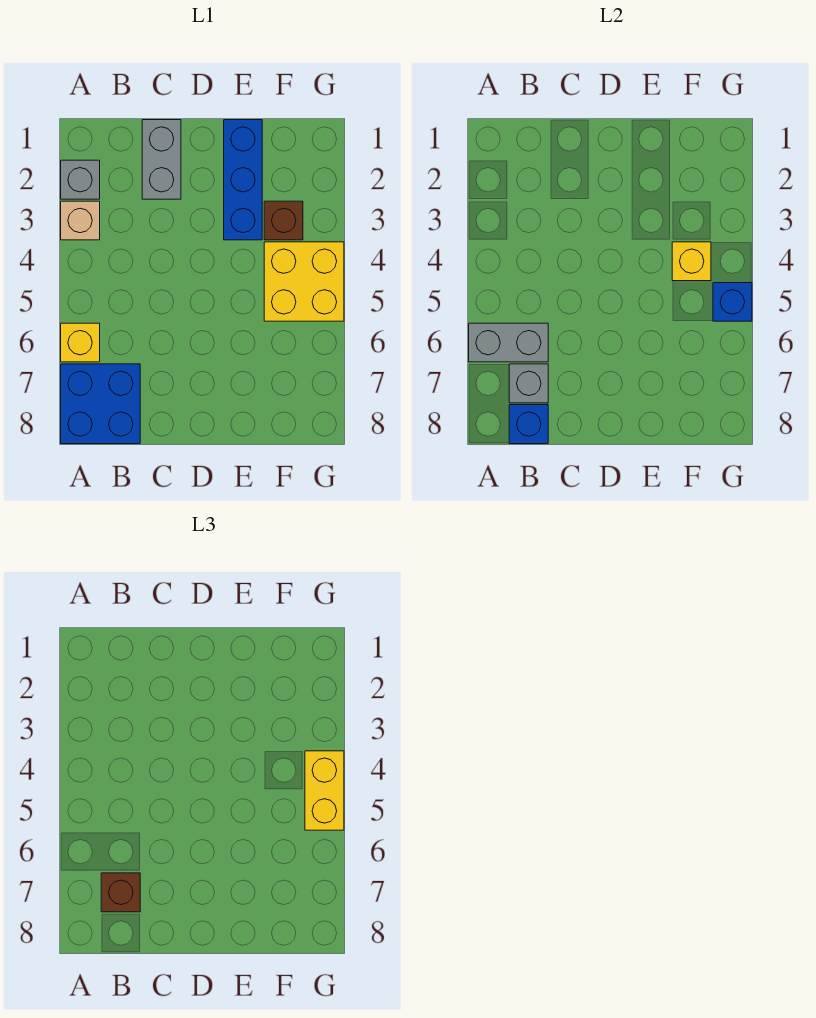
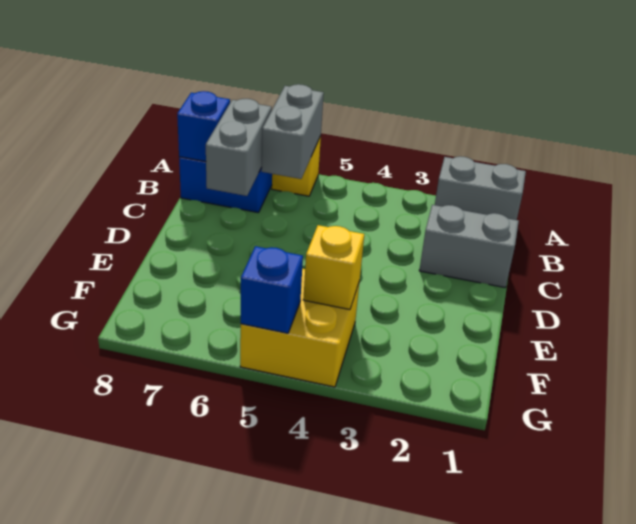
grey 1x1 brick [61,160,100,199] -> grey 1x2 brick [435,156,526,220]
tan 1x1 brick [61,201,100,240] -> none
grey 1x1 brick [509,364,548,403] -> grey 1x2 brick [206,99,272,196]
brown 1x1 brick [101,873,140,912] -> none
blue 1x3 brick [224,120,262,240] -> none
brown 1x1 brick [264,201,303,240] -> none
yellow 1x2 brick [305,751,344,830] -> none

